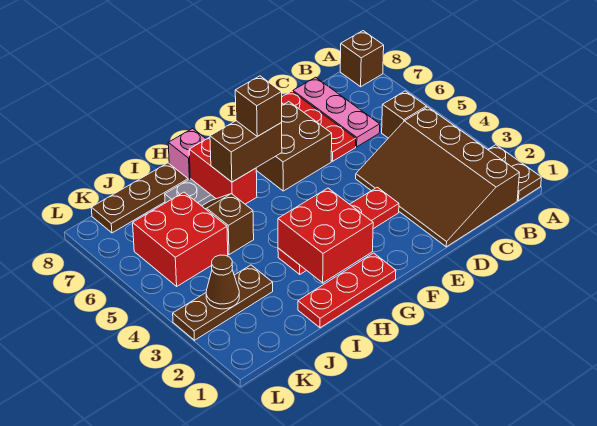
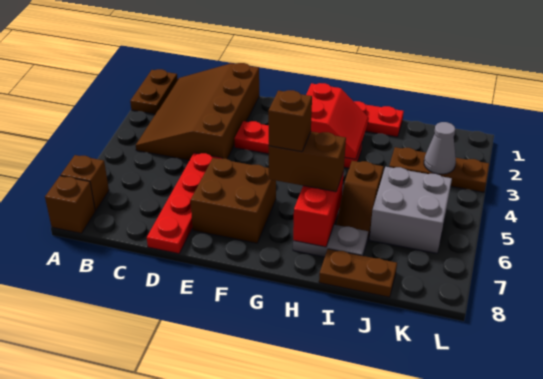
brown 3x4 slope [356,107,519,247] -> brown 3x4 slope turned to [136,63,259,160]
brown 1x1 brick [382,91,427,138] -> brown 1x1 brick moved to [61,155,109,211]
pink 1x3 plate [293,77,380,147] -> none
red 1x3 plate [282,91,356,161] -> red 1x4 plate [147,153,222,254]
red 2x2 brick [278,188,373,283] -> red 2x2 slope [306,83,369,159]
pink 1x1 brick [168,129,206,180] -> none
brown 1x3 plate [91,163,188,233] -> brown 1x2 plate [319,249,397,297]
red 2x2 brick [133,192,228,286] -> grey 2x2 brick [370,167,452,253]
brown 1x1 cone [206,255,239,309] -> grey 1x1 cone [424,122,456,174]

